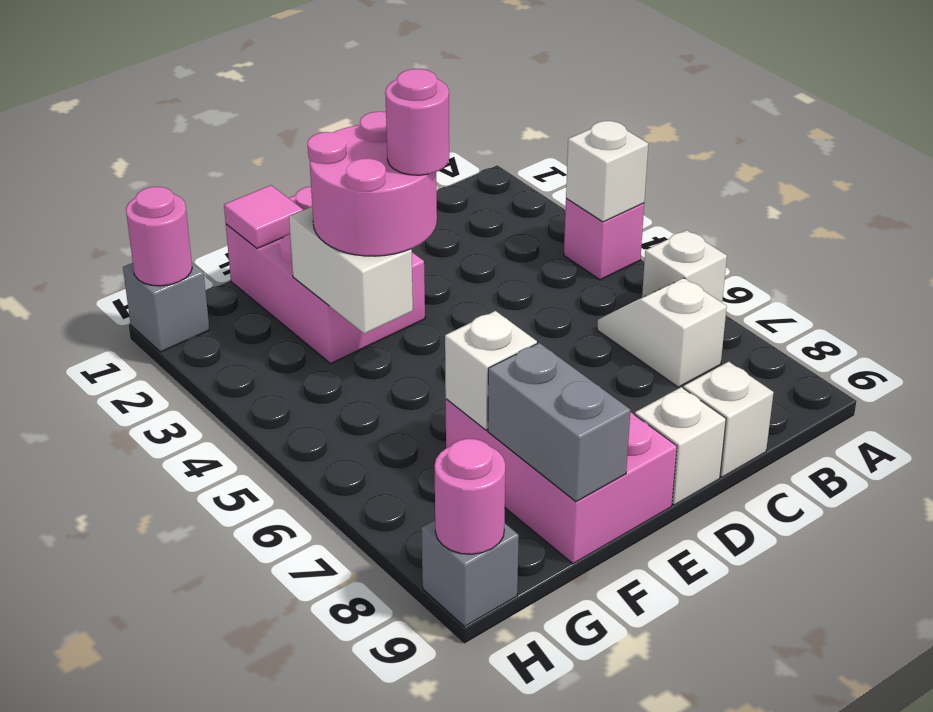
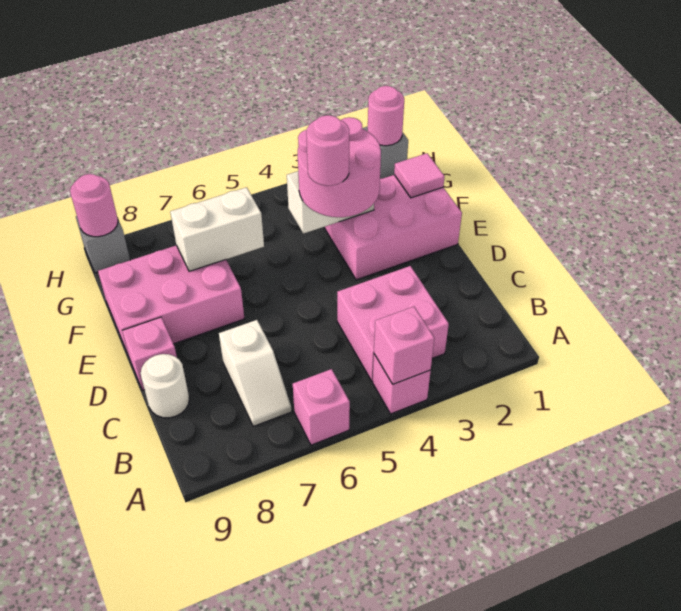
white 1x1 brick [566,121,648,222] -> pink 1x1 brick [374,307,434,384]
white 1x1 brick [642,230,727,302] -> pink 1x1 brick [293,369,350,445]
none -> pink 2x2 brick [337,266,449,381]
white 1x2 slope [597,278,727,387] -> white 1x2 slope turned to [219,320,292,426]
white 1x1 brick [684,362,774,477] -> white 1x1 round brick [141,354,189,418]
white 1x1 brick [635,387,726,505] -> pink 1x1 brick [122,317,177,390]
white 1x1 brick [445,311,537,430] -> white 1x2 brick [170,187,264,271]
grey 1x2 brick [488,343,630,502] -> none

